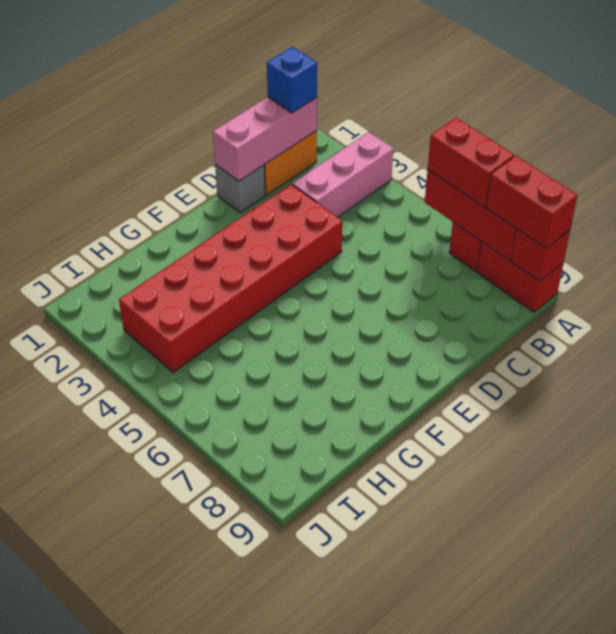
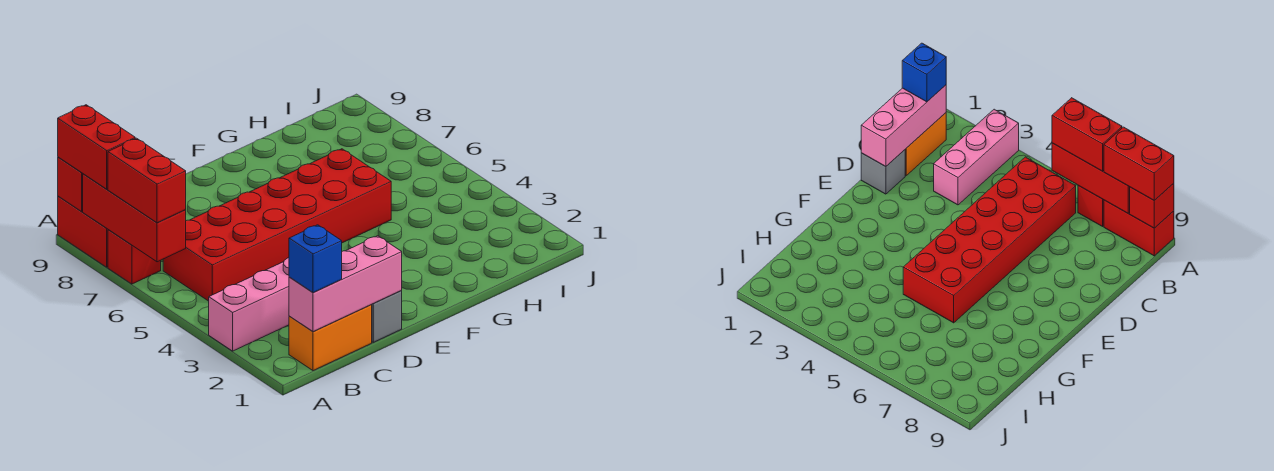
red 2x6 brick [119,184,342,372] -> red 2x6 brick moved to [163,149,391,301]

